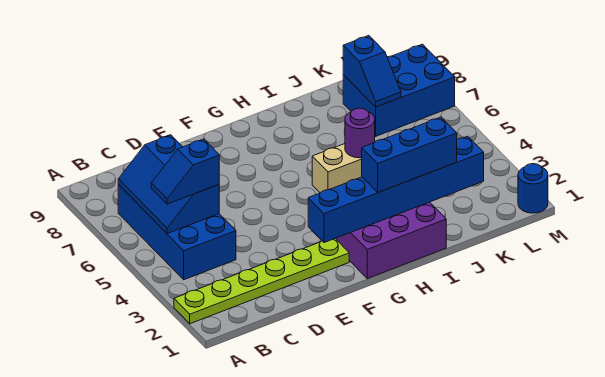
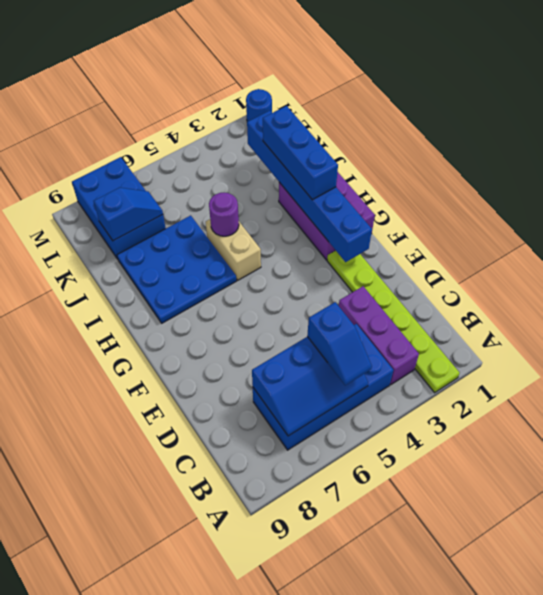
none -> purple 1x3 brick [339,286,419,385]
none -> blue 3x3 plate [117,215,236,323]

